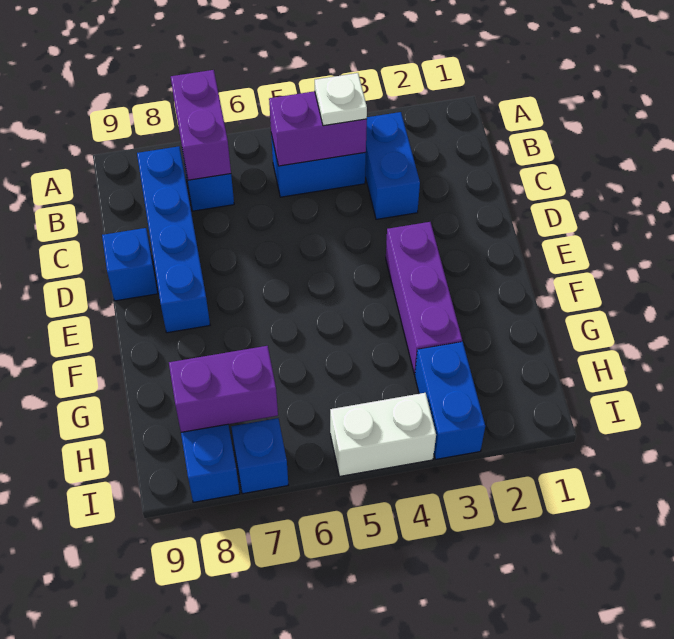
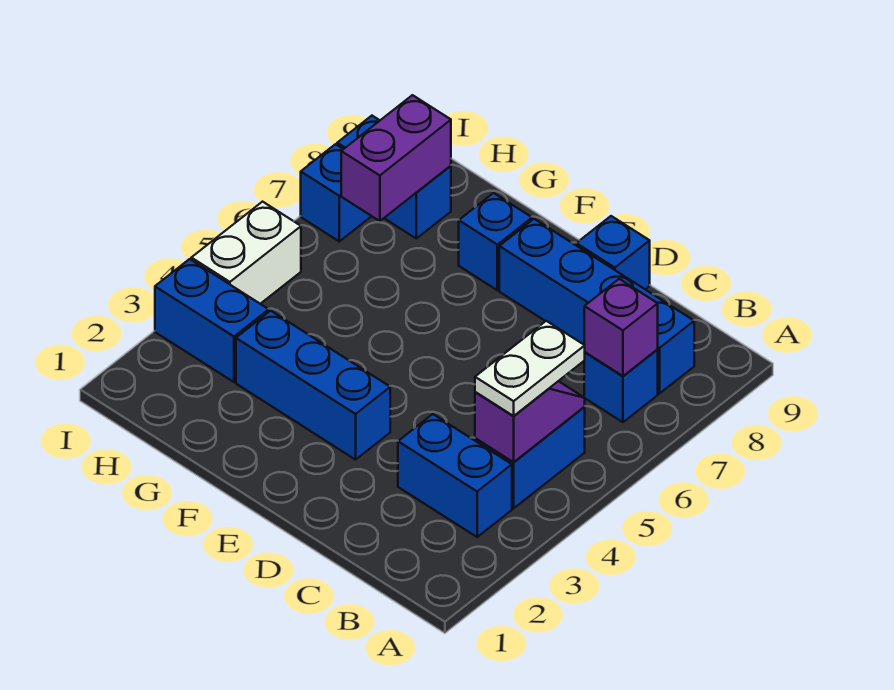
purple 1x2 brick [171,70,231,180] -> purple 1x1 brick [584,279,658,376]
purple 1x2 brick [269,91,367,166] -> purple 1x2 slope [475,381,585,462]
white 1x1 plate [315,73,367,126] -> white 1x2 plate [475,321,585,416]
purple 1x3 brick [386,222,462,374] -> blue 1x3 brick [236,311,390,460]
none -> blue 1x1 brick [459,193,532,290]

